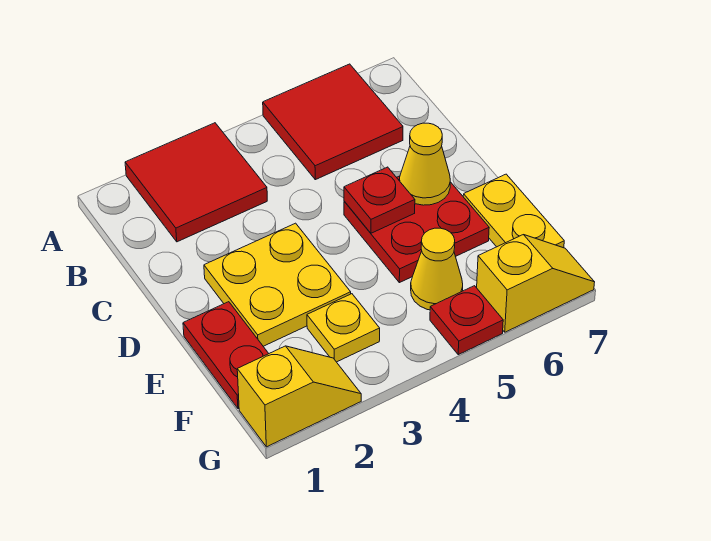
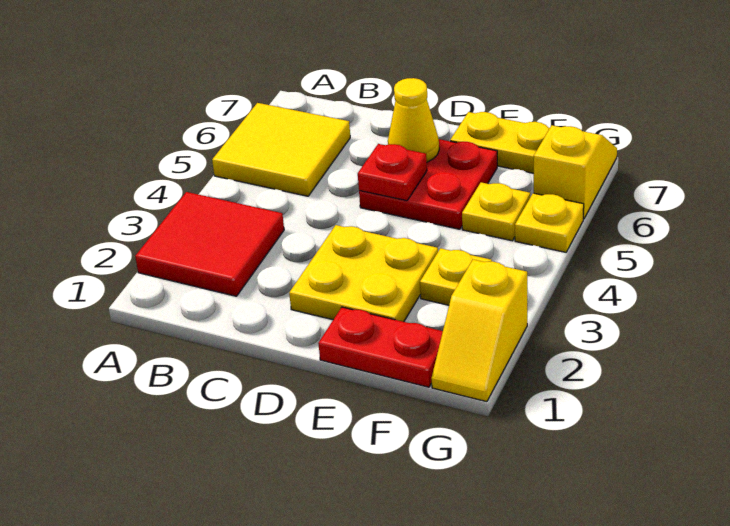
red 2x2 tile [263,64,403,180] -> yellow 2x2 tile [212,103,350,196]
yellow 1x1 cone [411,228,463,310] -> yellow 1x1 plate [462,182,530,241]
yellow 1x2 slope [237,346,361,447] -> yellow 1x2 slope turned to [432,260,527,402]
red 1x1 plate [430,286,503,355] -> yellow 1x1 plate [515,193,584,252]

